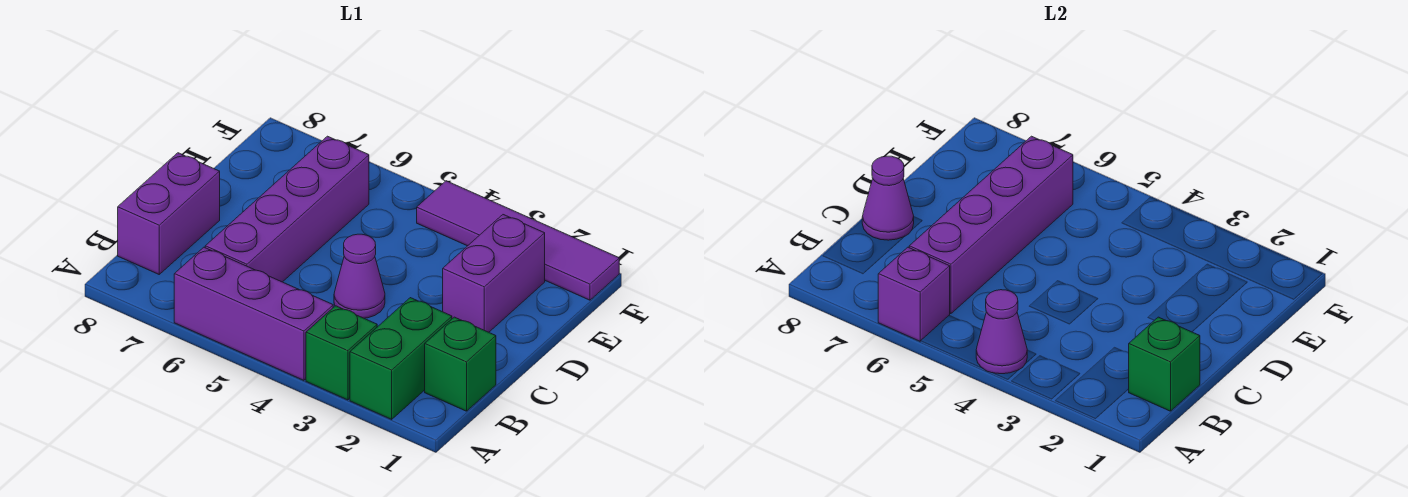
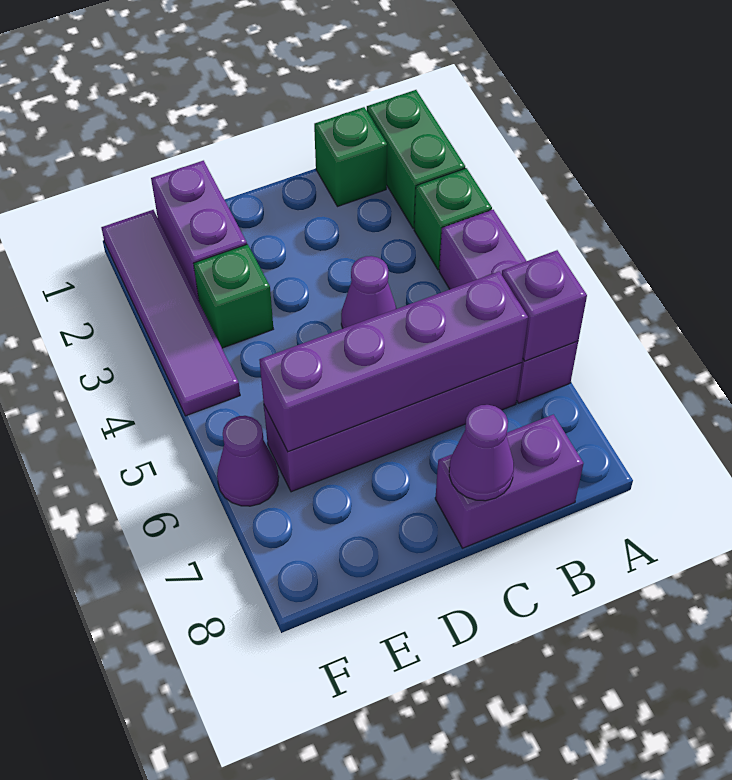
green 1x2 brick [350,298,452,419] -> green 1x2 brick turned to [367,90,465,228]
purple 1x1 cone [976,290,1027,374] -> purple 1x1 cone moved to [217,416,279,506]
green 1x1 brick [1129,317,1200,411] -> green 1x1 brick moved to [193,244,273,348]
purple 1x2 brick [443,215,545,332] -> purple 1x2 brick turned to [151,161,247,300]

